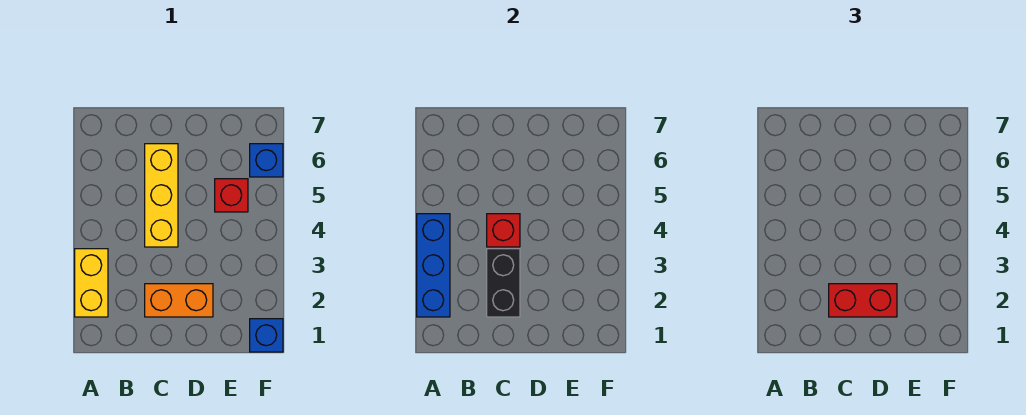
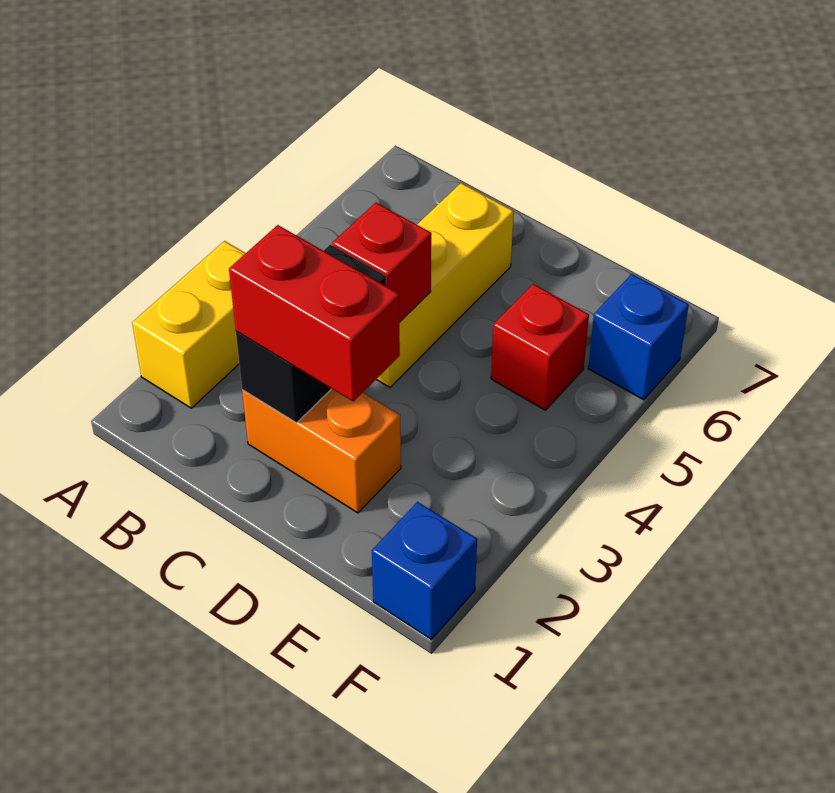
blue 1x3 brick [417,214,450,317] -> none

